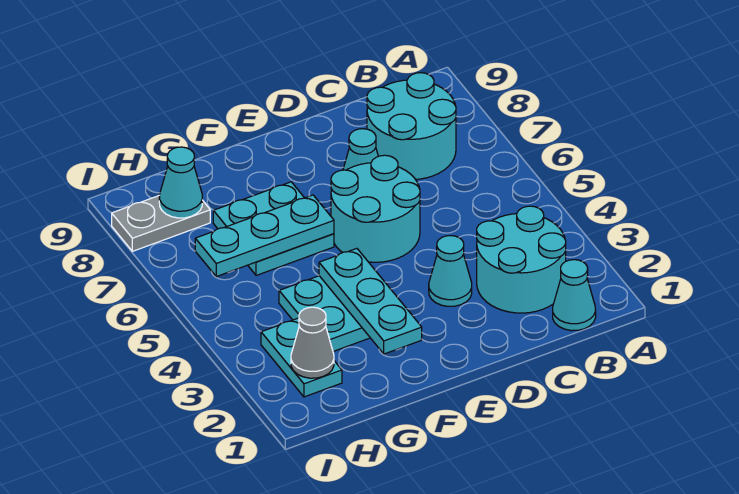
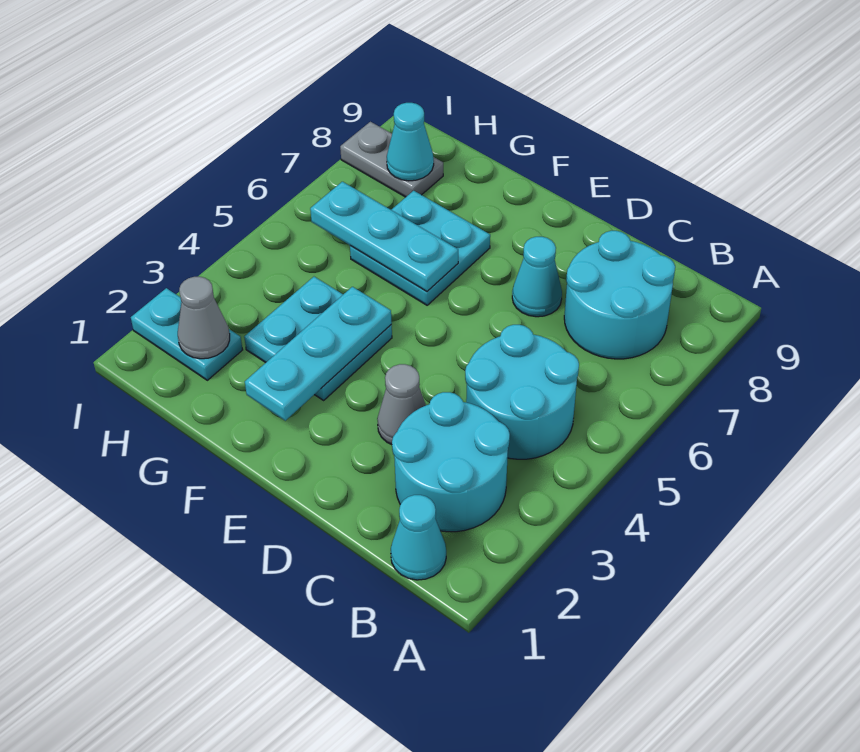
cyan 1x1 cone [429,236,472,306] -> grey 1x1 cone [377,364,426,445]
cyan 2x2 round brick [331,155,420,262] -> cyan 2x2 round brick moved to [465,325,579,459]
cyan 1x2 plate [261,318,342,397] -> cyan 1x2 plate turned to [131,288,243,380]

